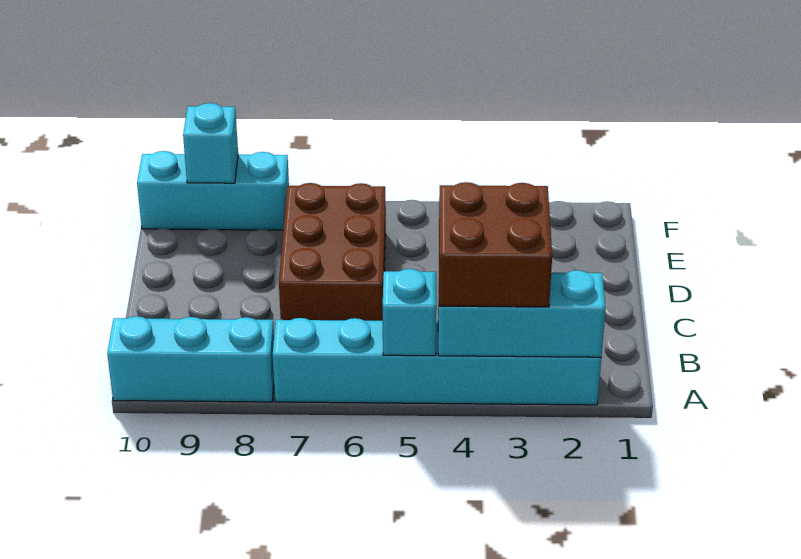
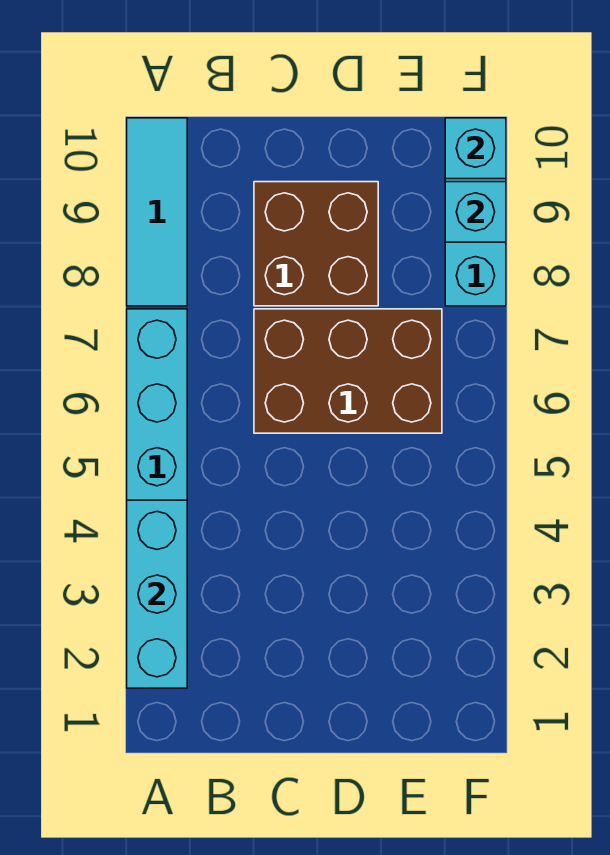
brown 2x2 brick [439,182,552,307] -> brown 2x2 brick moved to [254,182,378,306]
cyan 1x1 brick [383,269,436,356] -> cyan 1x1 brick moved to [445,118,506,179]
cyan 1x3 brick [107,316,274,402] -> cyan 1x3 tile [127,118,187,306]

